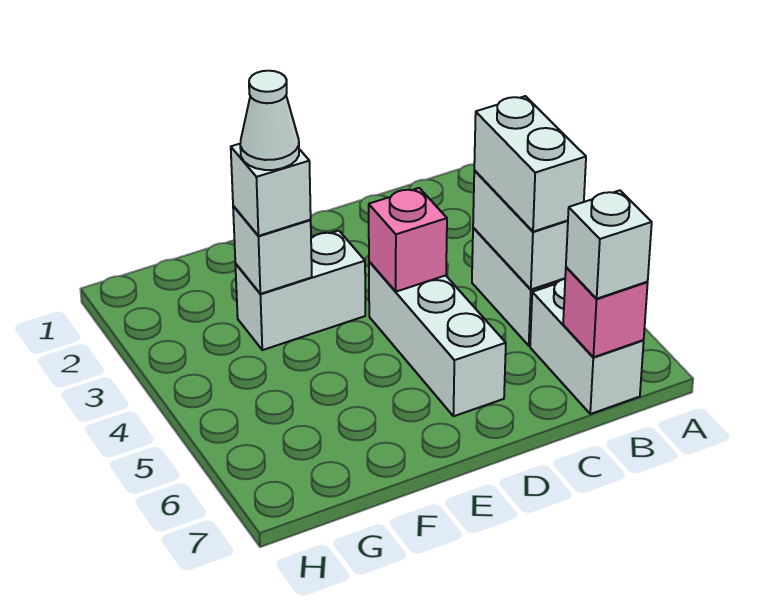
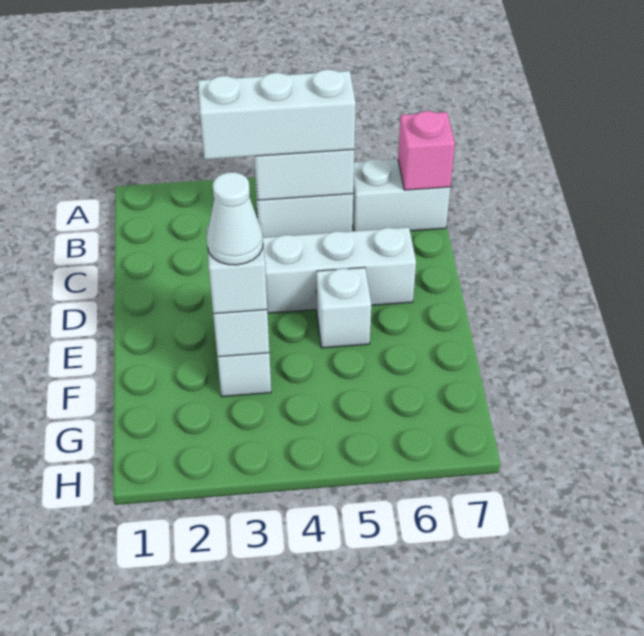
white 1x2 brick [474,96,586,232] -> white 1x3 brick [198,69,356,159]
white 1x1 brick [566,190,652,299] -> white 1x1 brick moved to [316,268,371,348]
pink 1x1 brick [369,188,447,292] -> none

